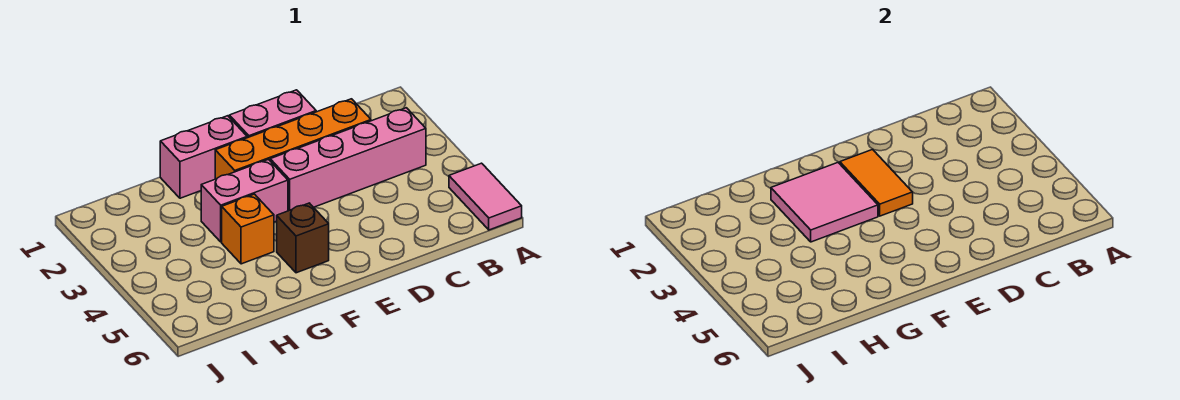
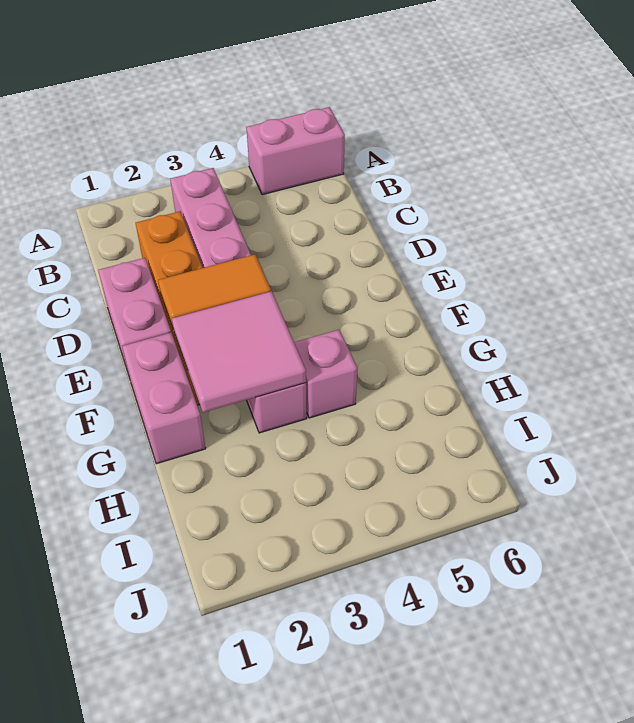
pink 1x2 tile [449,163,522,230] -> pink 1x2 brick [246,107,345,195]
brown 1x1 brick [276,203,329,273] -> none
orange 1x1 brick [222,194,274,264] -> pink 1x1 brick [294,330,358,418]

